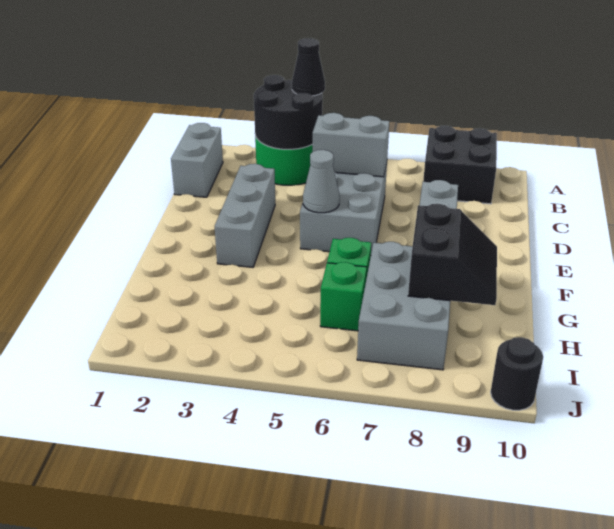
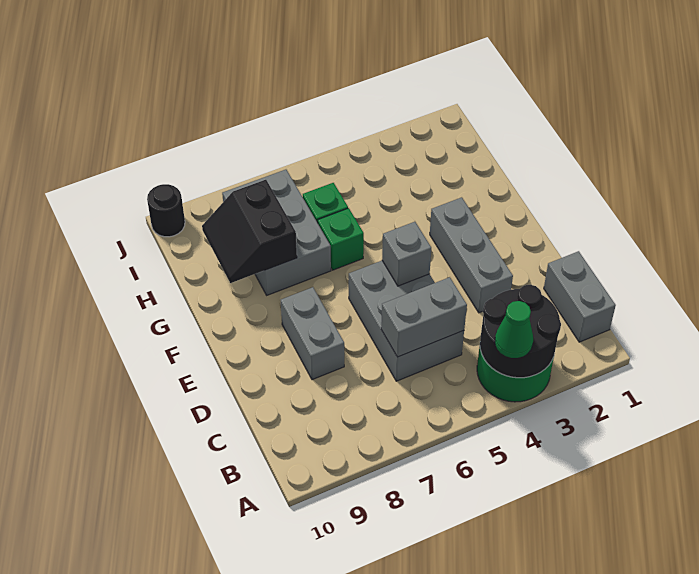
black 1x1 cone [292,38,325,96] -> green 1x1 cone [495,301,533,358]
black 2x2 brick [423,126,497,204] -> none
grey 1x1 cone [303,150,340,213] -> grey 1x1 brick [382,222,431,286]

